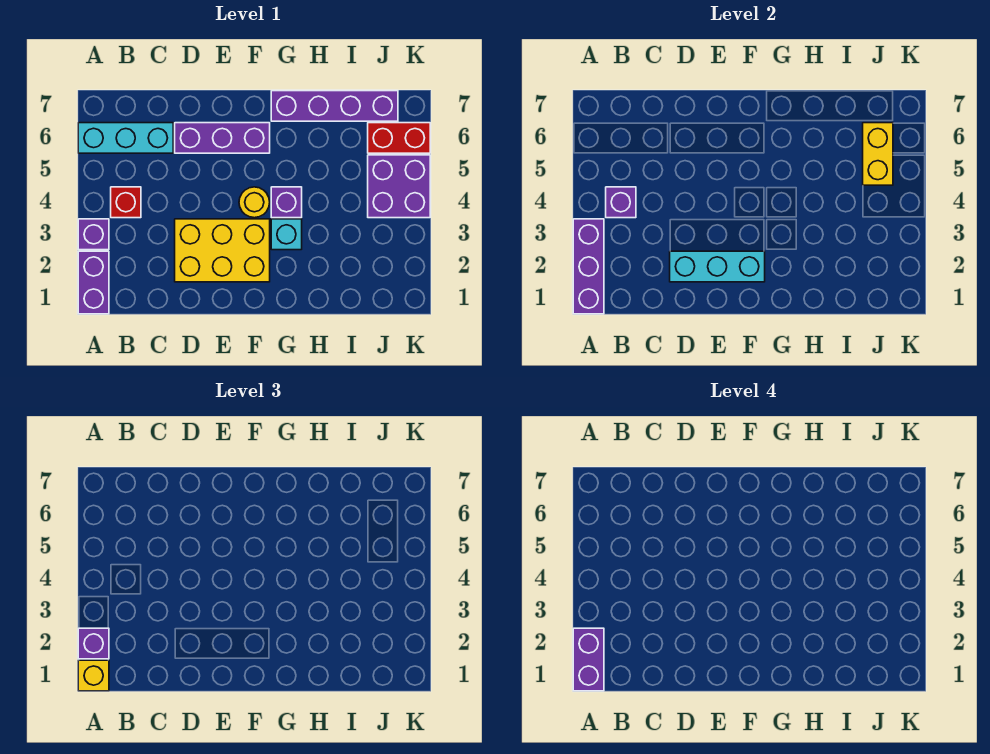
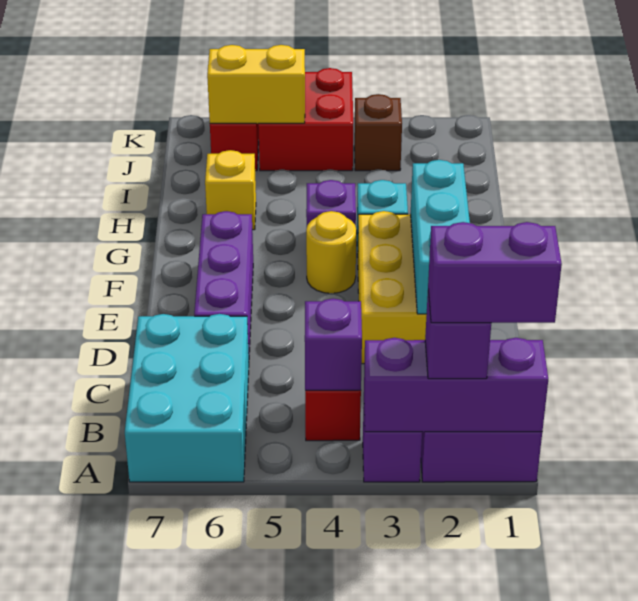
yellow 1x1 brick [78,660,109,691] -> yellow 1x1 brick moved to [205,150,256,230]
cyan 1x3 brick [78,123,173,153] -> cyan 2x3 brick [125,314,249,482]
purple 1x4 brick [271,91,398,121] -> none
none -> brown 1x1 brick [354,94,402,171]
purple 2x2 brick [368,155,430,218] -> red 2x2 brick [258,68,353,171]

